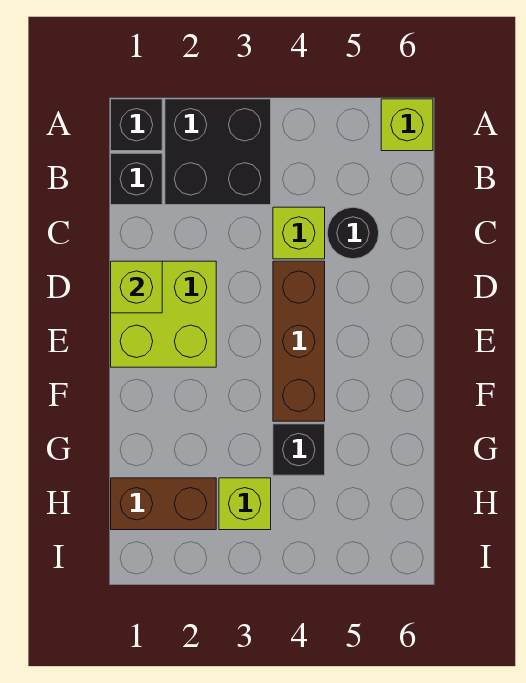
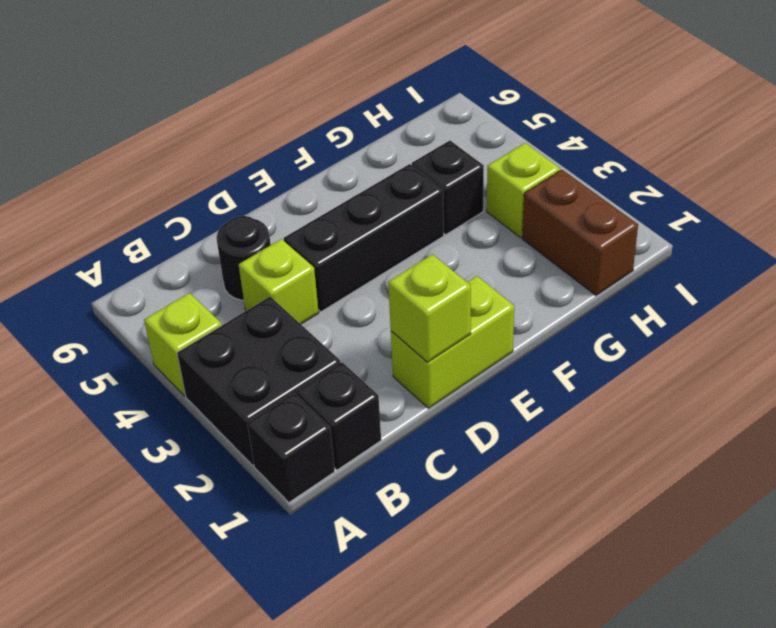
lime 1x1 brick [381,99,433,151] -> lime 1x1 brick moved to [144,293,222,396]
lime 2x2 brick [111,261,216,367] -> lime 1x2 brick [391,276,514,408]
brown 1x3 brick [273,261,325,421] -> black 1x3 brick [284,164,444,312]

